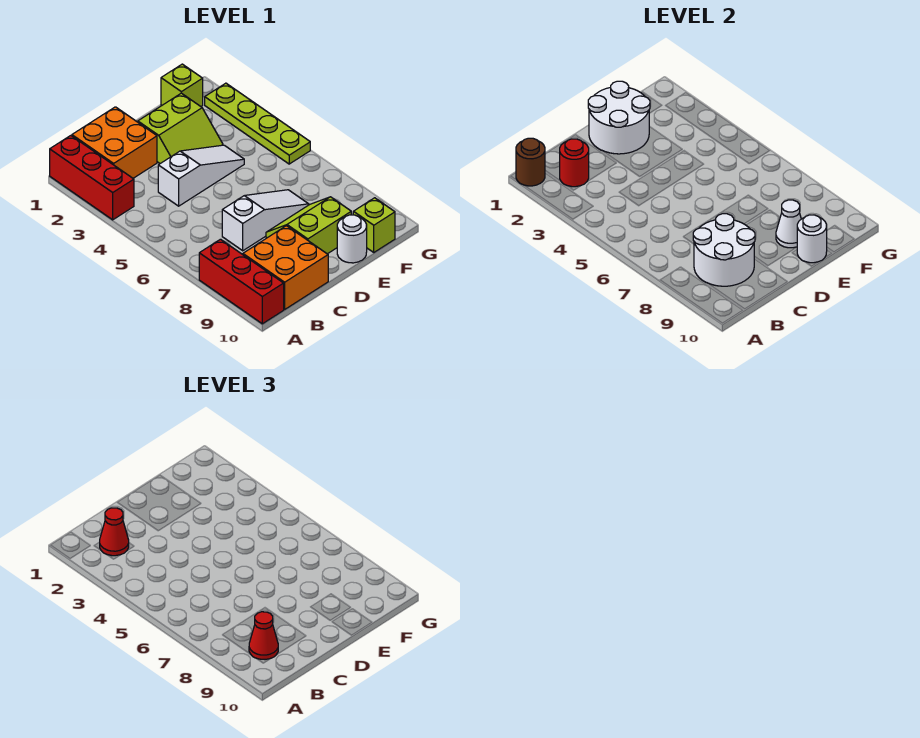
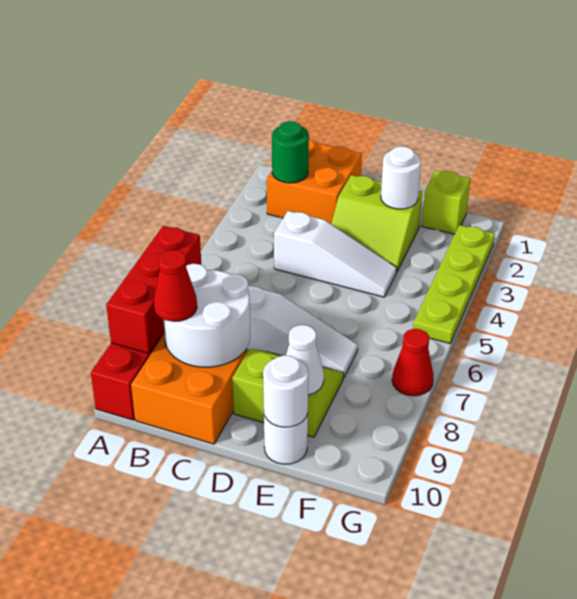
red 1x3 brick [50,136,134,220] -> red 1x3 brick moved to [106,226,201,353]
brown 1x1 round brick [516,138,545,186] -> none
red 1x1 round brick [560,139,589,187] -> green 1x1 round brick [272,121,309,183]
red 1x1 cone [100,508,129,556] -> red 1x1 cone moved to [392,329,434,396]
white 2x2 round brick [588,81,650,154] -> white 1x1 round brick [381,146,421,209]
lime 1x1 brick [353,198,395,252] -> none

